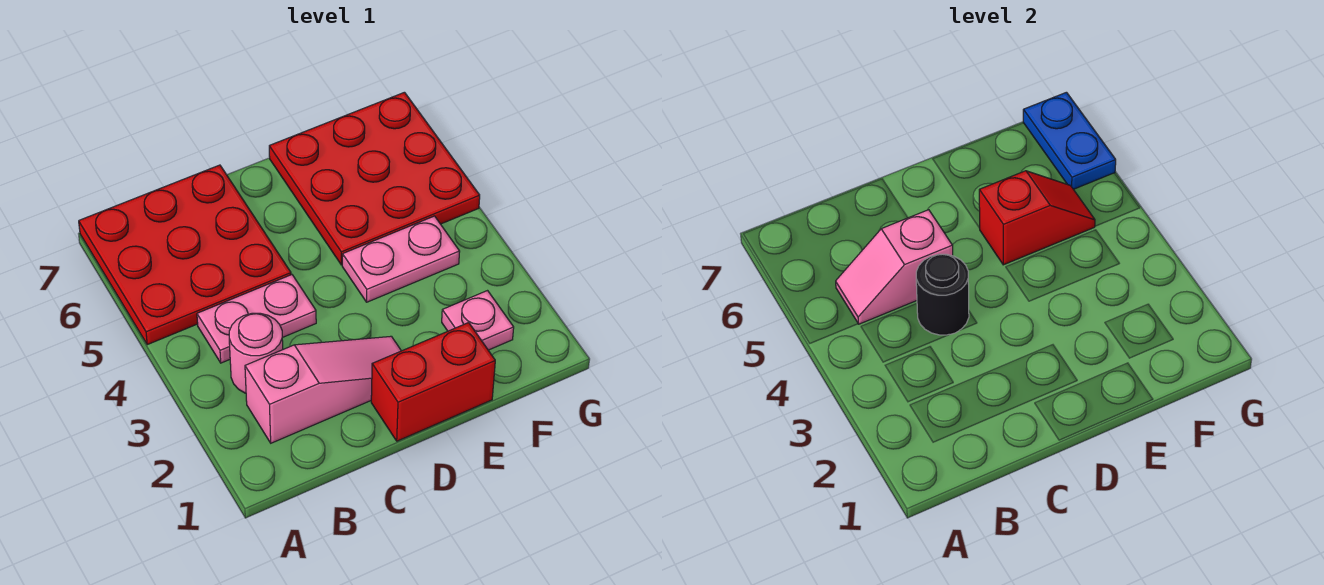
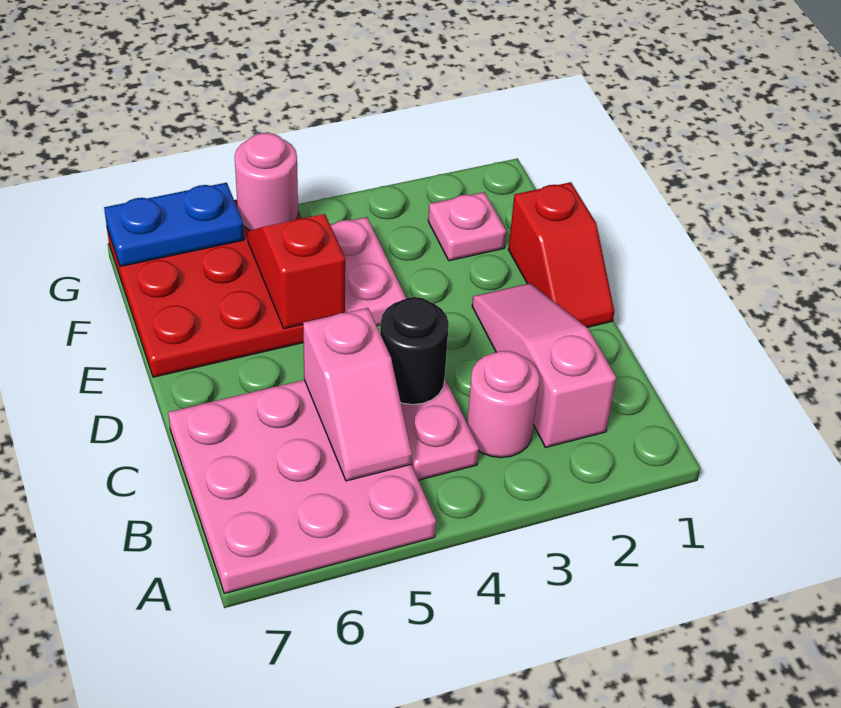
red 3x3 plate [79,165,291,345] -> pink 3x3 plate [168,380,436,593]
red 1x2 brick [371,323,495,441] -> red 1x2 slope [508,182,614,327]
none -> pink 1x1 round brick [235,133,298,230]

